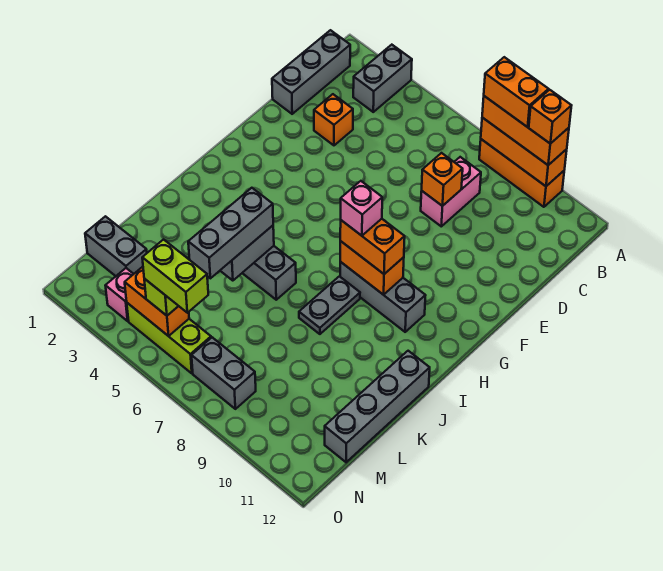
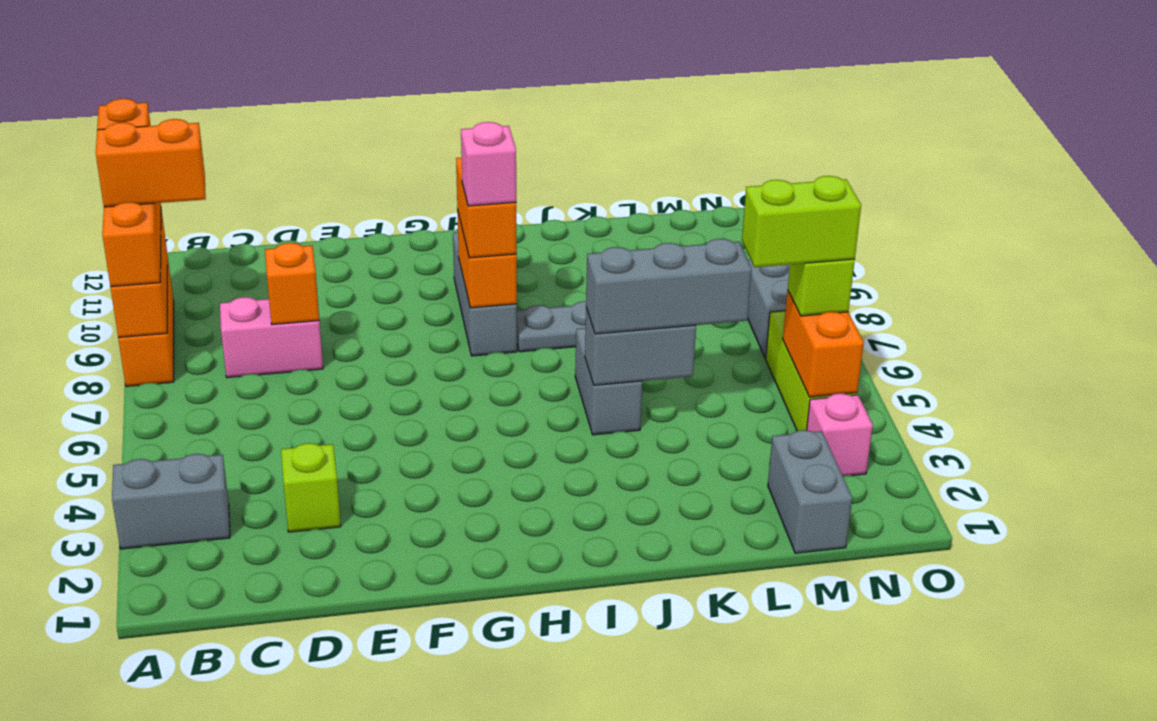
orange 1x2 brick [484,57,549,127] -> orange 1x2 brick turned to [96,119,206,207]
grey 1x3 brick [272,30,350,114] -> none
orange 1x1 brick [314,94,353,145] -> lime 1x1 brick [281,443,341,532]
grey 1x4 brick [325,351,430,462] -> none
lime 1x2 brick [142,239,208,313] -> lime 1x2 brick turned to [742,176,861,267]

